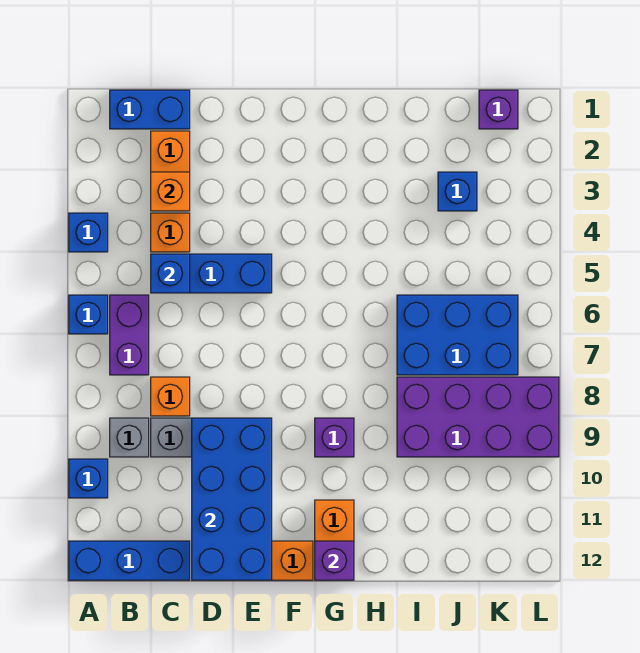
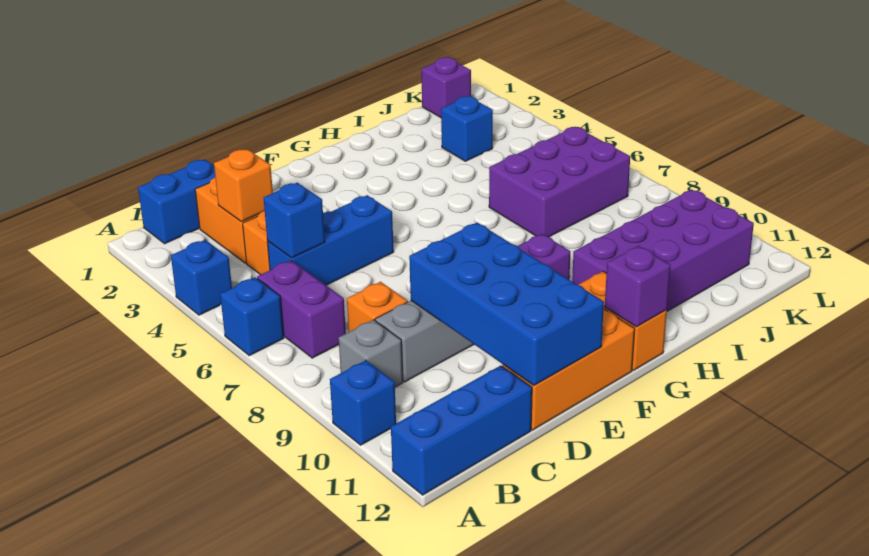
blue 2x3 brick [397,295,518,375] -> purple 2x3 brick [489,127,630,237]
purple 2x4 brick [397,377,559,457] -> purple 2x4 brick moved to [572,189,754,311]

